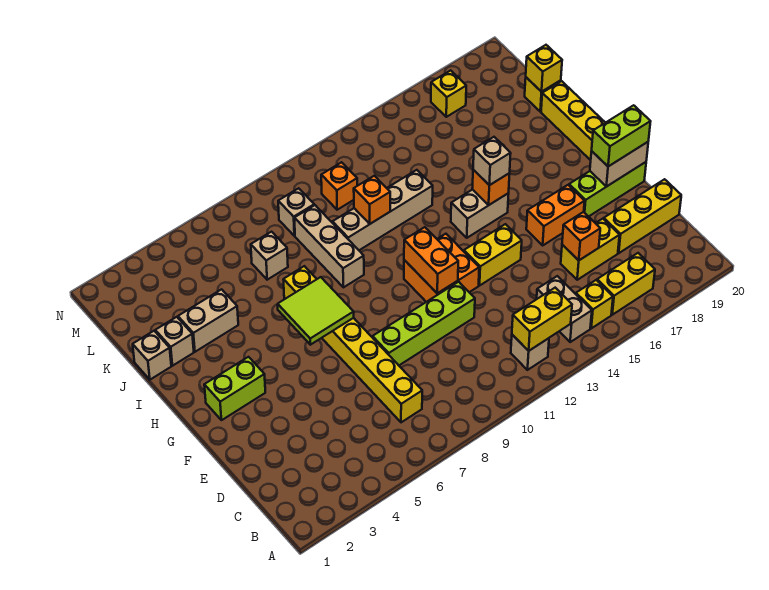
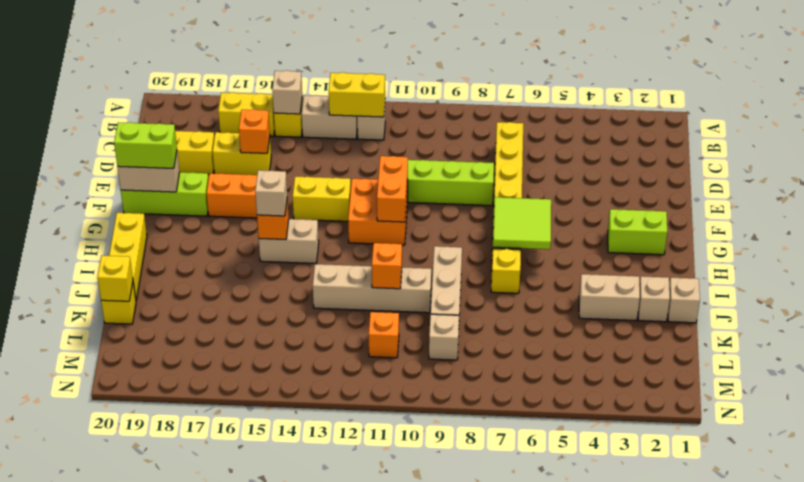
tan 1x2 brick [537,276,592,342] -> tan 1x2 brick turned to [302,95,357,139]
tan 1x1 brick [251,232,288,280] -> tan 1x1 brick moved to [272,70,302,114]
yellow 1x1 brick [431,70,466,117] -> none

